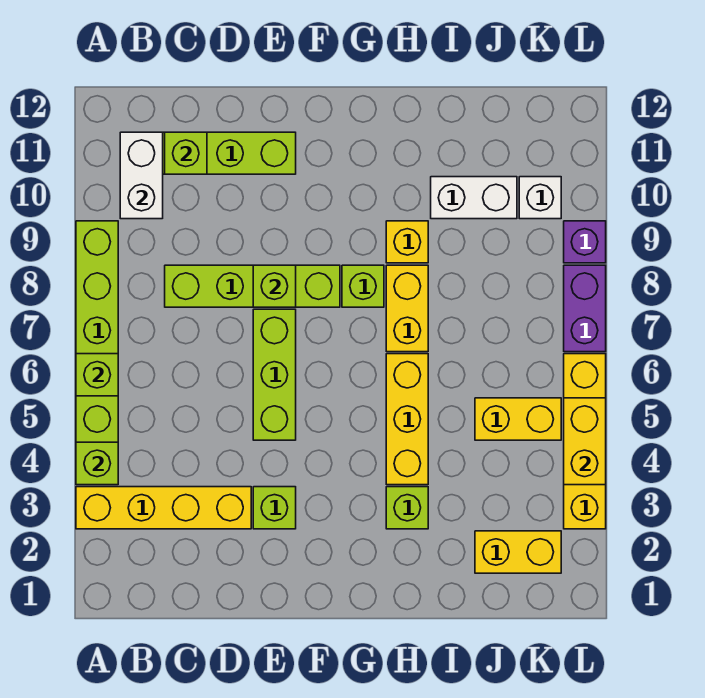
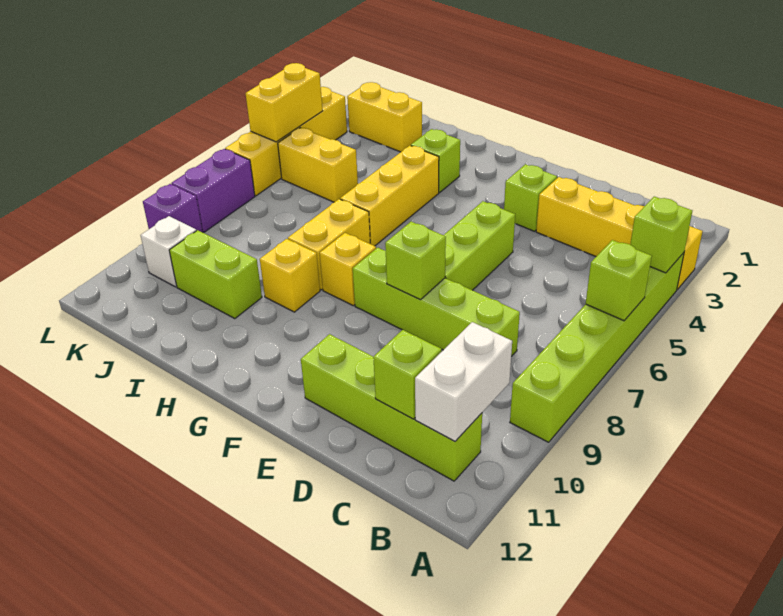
lime 1x1 brick [342,265,384,307] -> yellow 1x1 brick [320,233,376,305]
white 1x2 brick [431,177,517,219] -> lime 1x2 brick [169,230,262,319]

